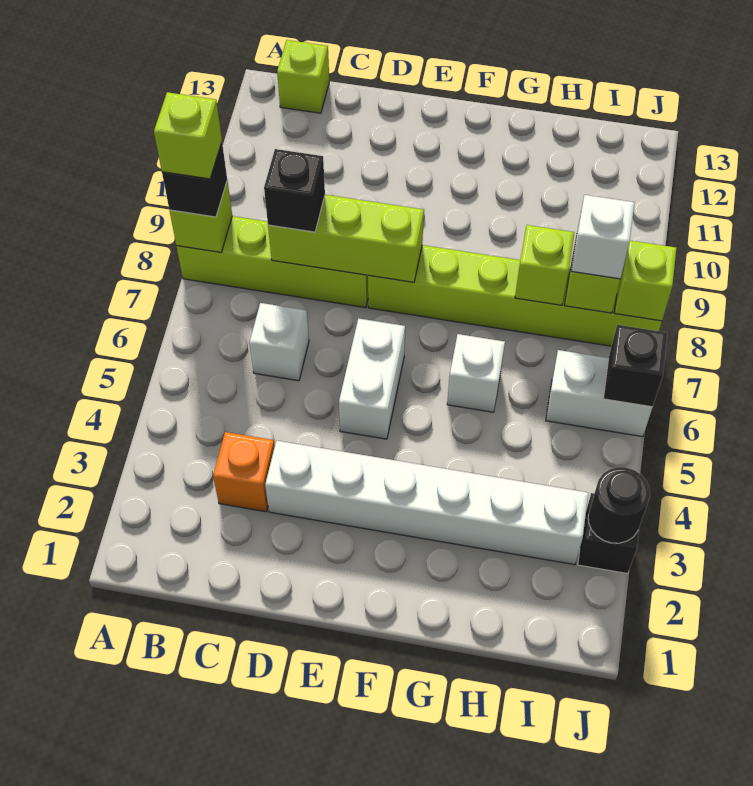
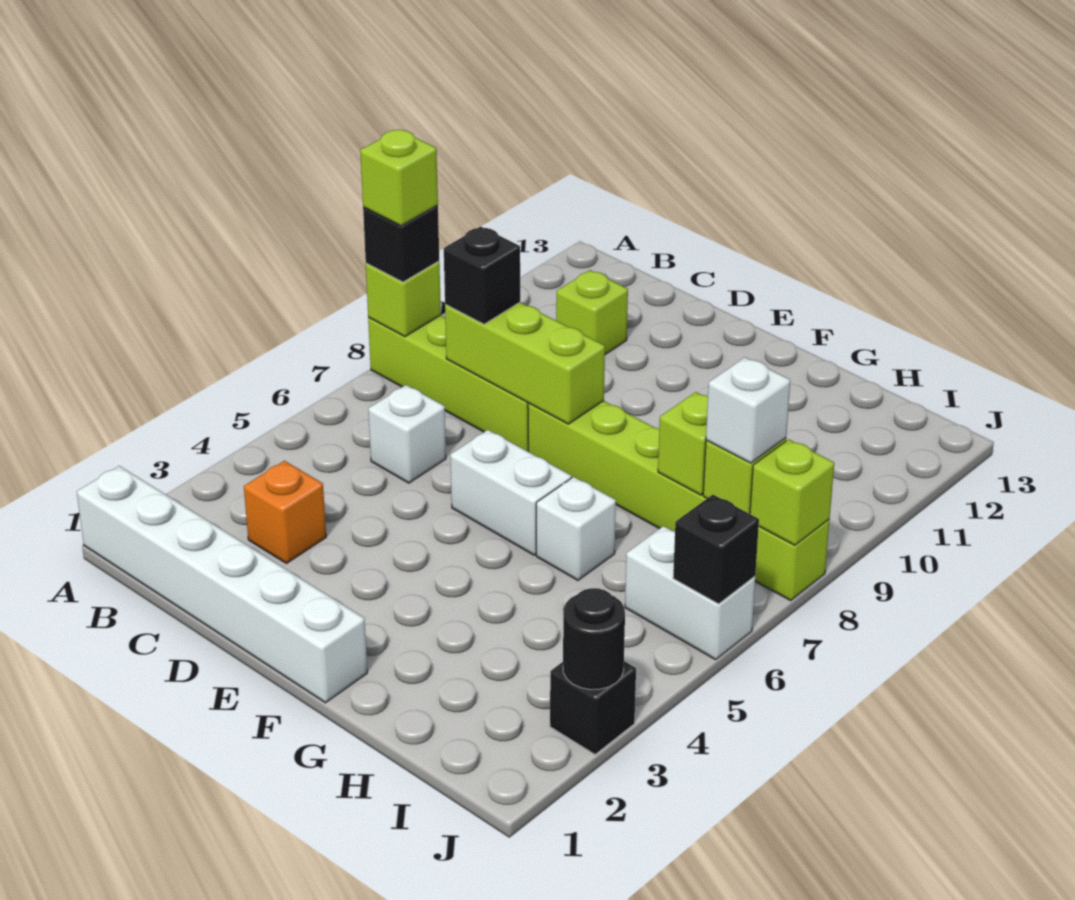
lime 1x1 brick [277,40,329,113] -> lime 1x1 brick moved to [556,270,628,354]
white 1x6 brick [265,441,588,565] -> white 1x6 brick moved to [77,466,367,703]
white 1x2 brick [339,318,405,439] -> white 1x2 brick turned to [450,430,572,555]

